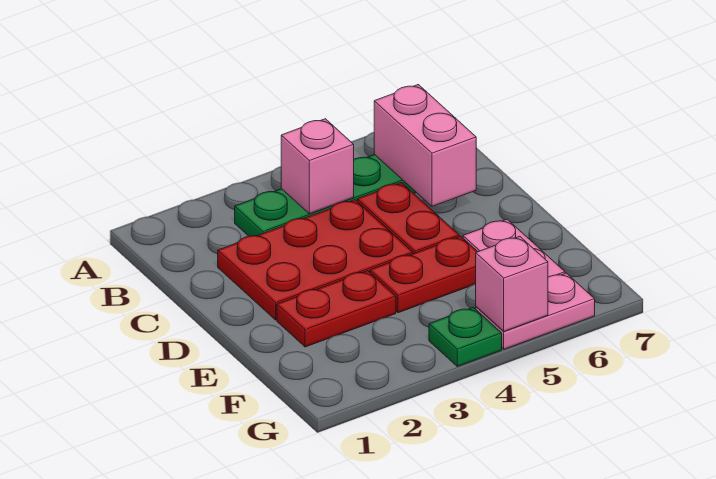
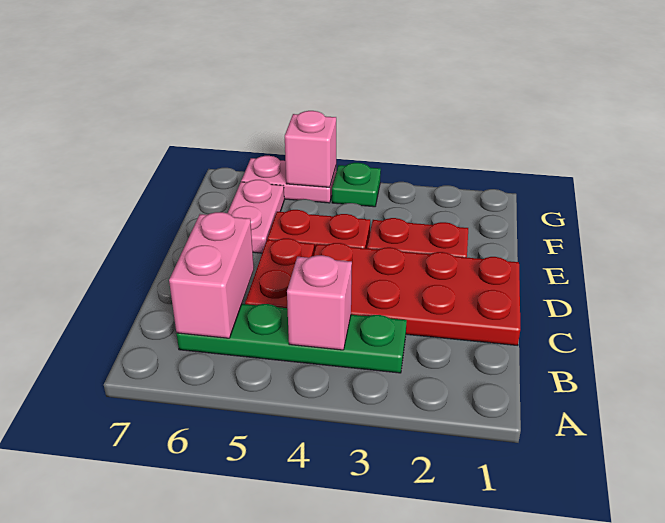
red 2x3 plate [218,200,413,320] -> red 2x4 plate [314,243,520,346]

